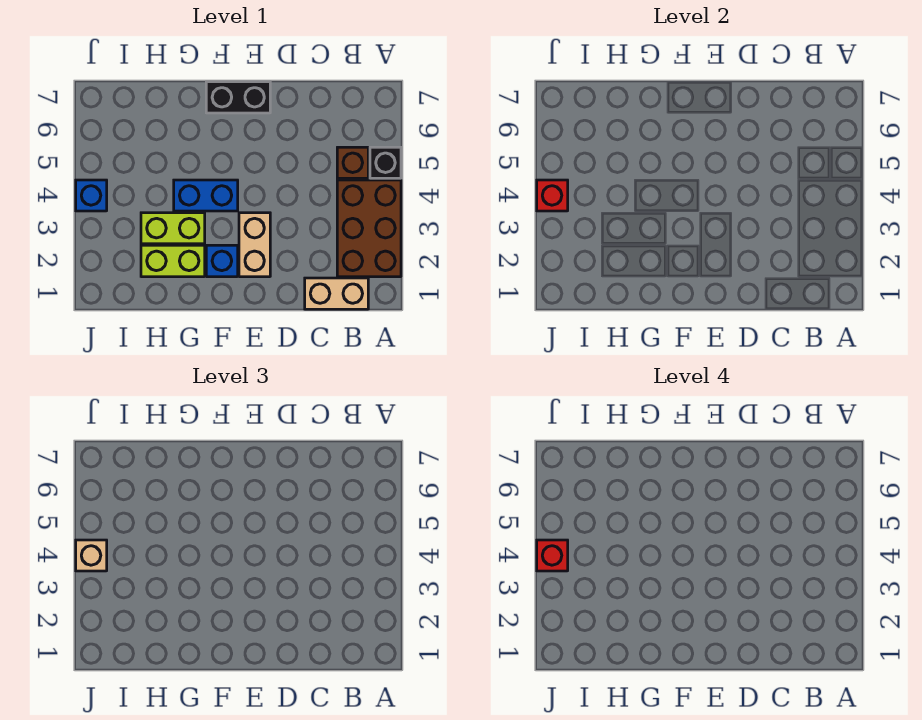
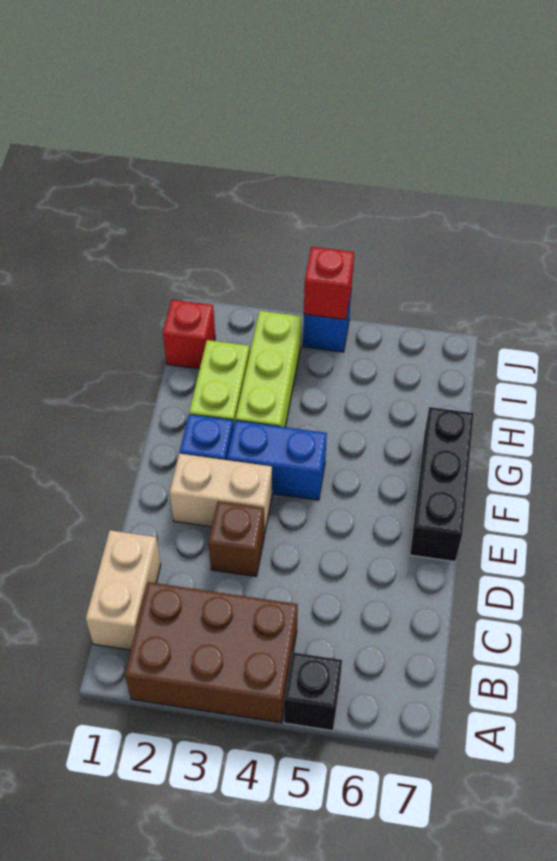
brown 1x1 brick [337,147,368,178] -> brown 1x1 brick moved to [209,502,264,577]
black 1x2 brick [206,82,270,113] -> black 1x3 brick [410,407,474,562]
blue 1x2 brick [174,180,238,211] -> blue 1x2 brick turned to [227,420,327,500]
lime 1x2 brick [141,213,205,244] -> lime 1x3 brick [236,311,301,427]
tan 1x1 brick [76,540,107,571] -> none
red 1x1 brick [537,540,568,571] -> red 1x1 brick moved to [163,300,215,369]

